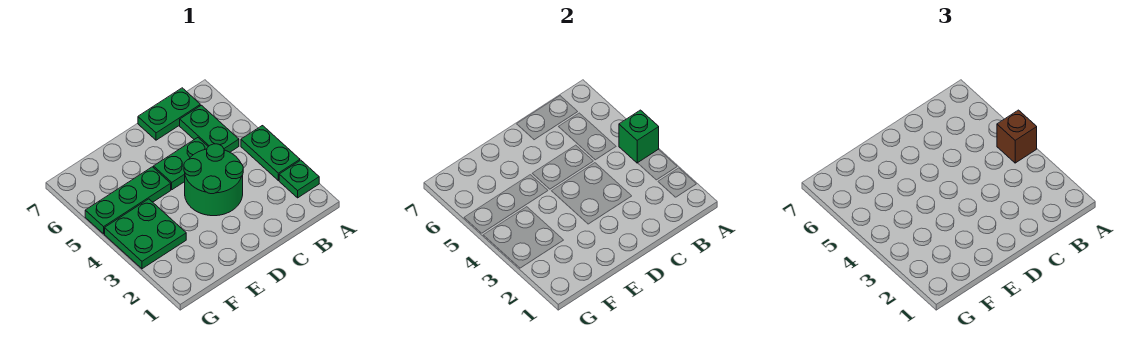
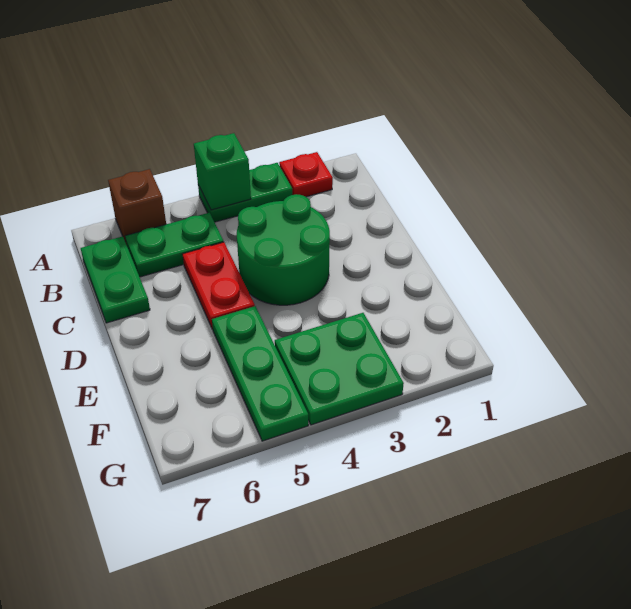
green 1x1 plate [279,160,319,198] -> red 1x1 plate [279,152,333,197]
brown 1x1 brick [997,110,1037,163] -> brown 1x1 brick moved to [108,169,166,245]
green 1x2 plate [154,138,208,190] -> red 1x2 plate [183,242,255,329]

